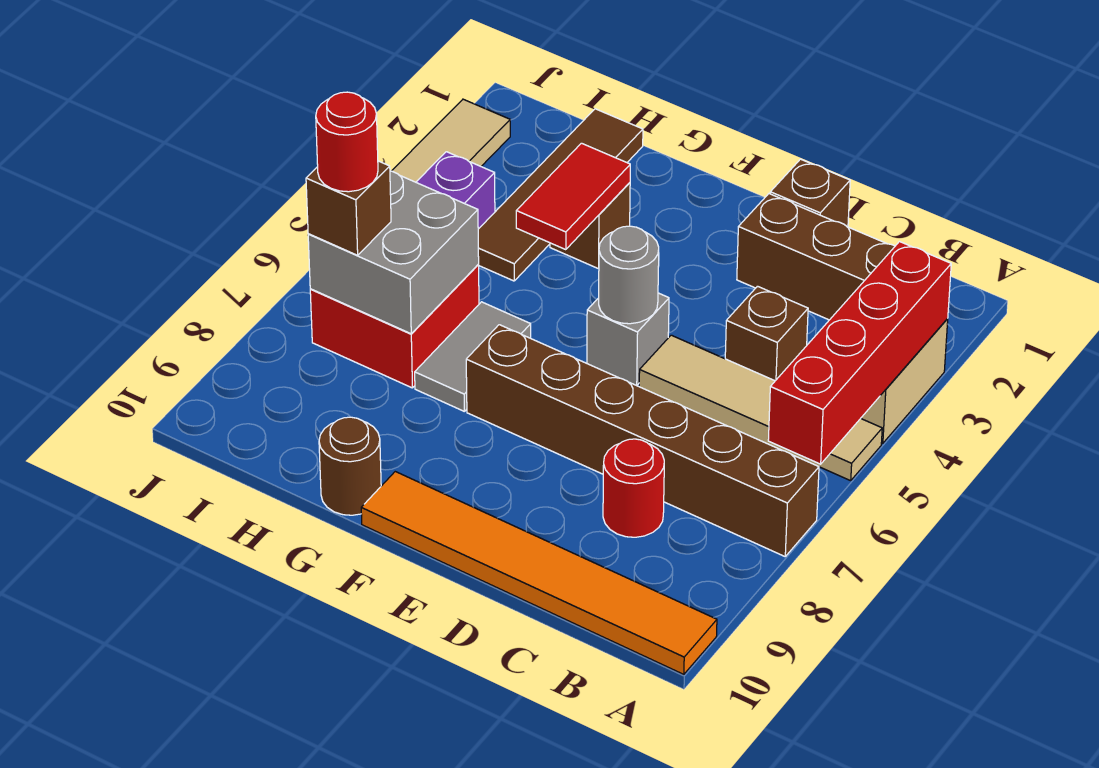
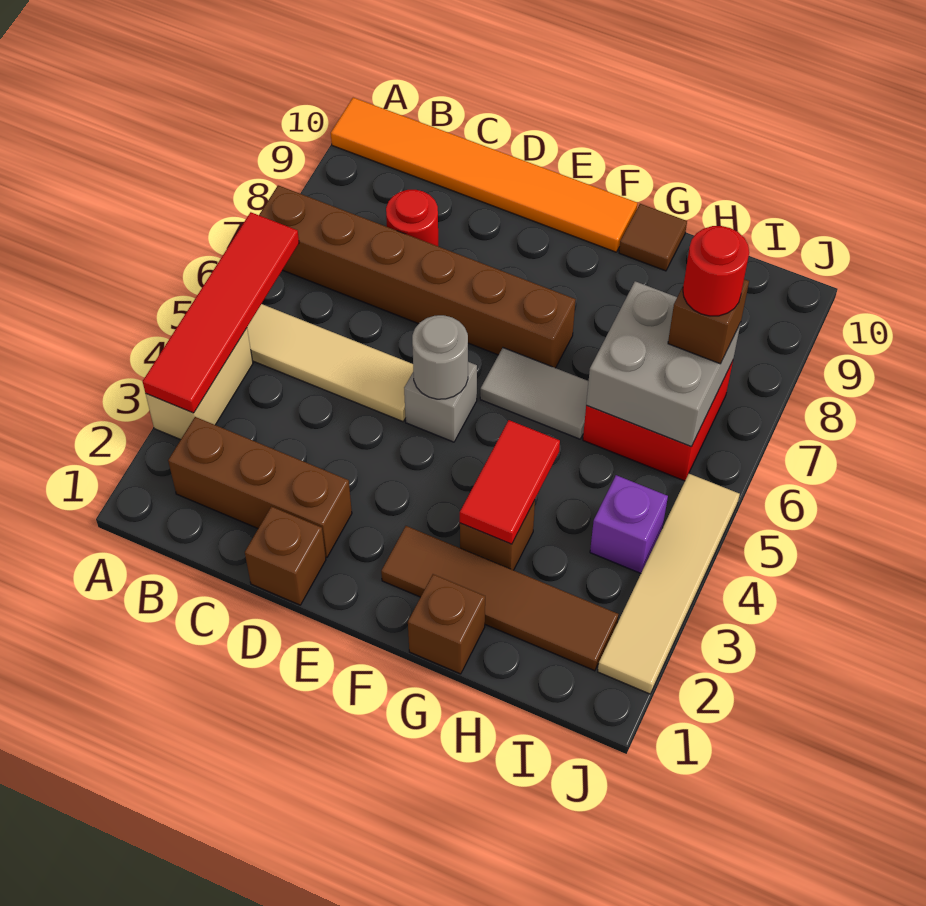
red 1x4 brick [768,242,951,464] -> red 1x4 tile [143,212,299,413]
brown 1x1 brick [725,286,808,381] -> brown 1x1 brick moved to [408,574,485,674]
grey 1x2 tile [415,302,531,411] -> grey 1x2 tile turned to [480,348,589,439]
brown 1x1 round brick [319,417,381,515] -> brown 1x1 tile [619,204,687,271]
brown 1x4 tile [478,109,643,281] -> brown 1x4 tile turned to [381,526,619,671]

